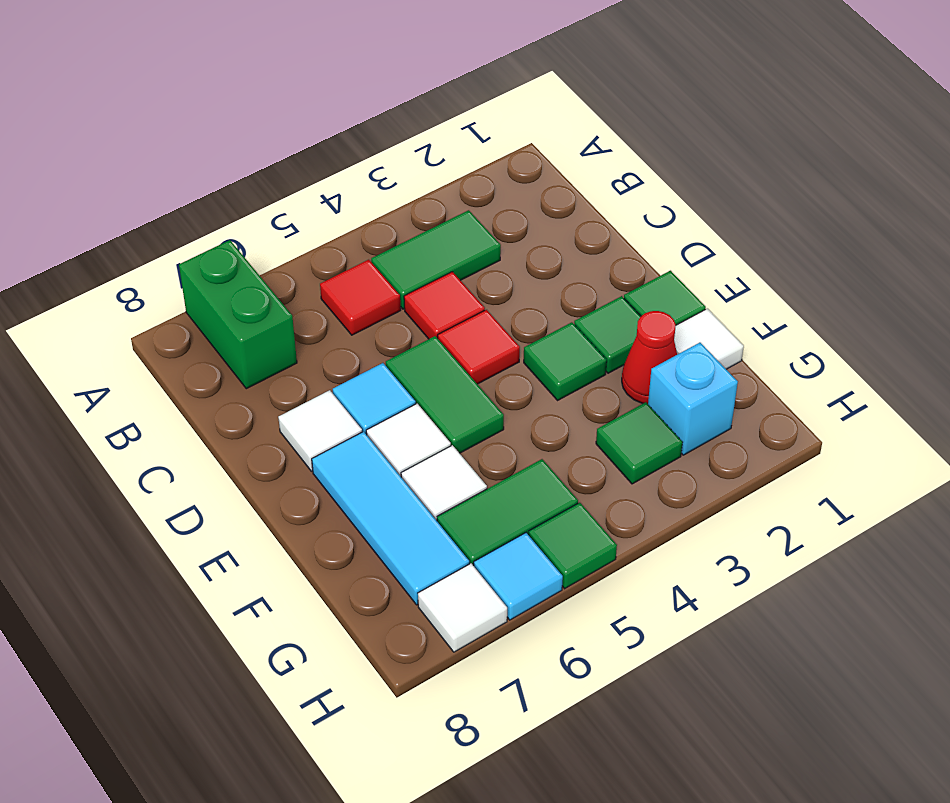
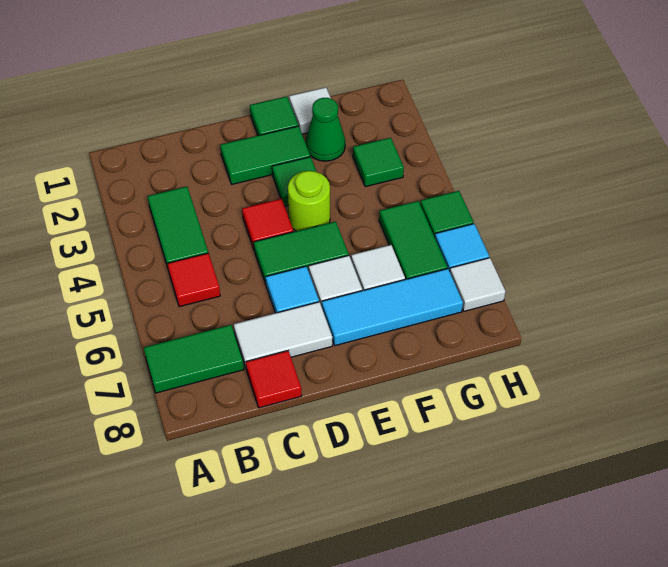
green 1x2 brick [179,240,297,389] -> green 1x2 tile [144,325,244,393]
red 1x1 tile [404,272,485,339] -> red 1x1 tile moved to [246,351,302,408]
white 1x1 tile [278,390,362,471] -> white 1x2 tile [234,302,332,368]
green 1x1 tile [574,296,641,373] -> green 1x2 tile [220,126,310,184]
none -> lime 1x1 round brick [288,171,330,231]
red 1x1 cone [622,311,677,404] -> green 1x1 cone [306,98,345,161]
cyan 1x1 brick [648,343,738,455] -> none

